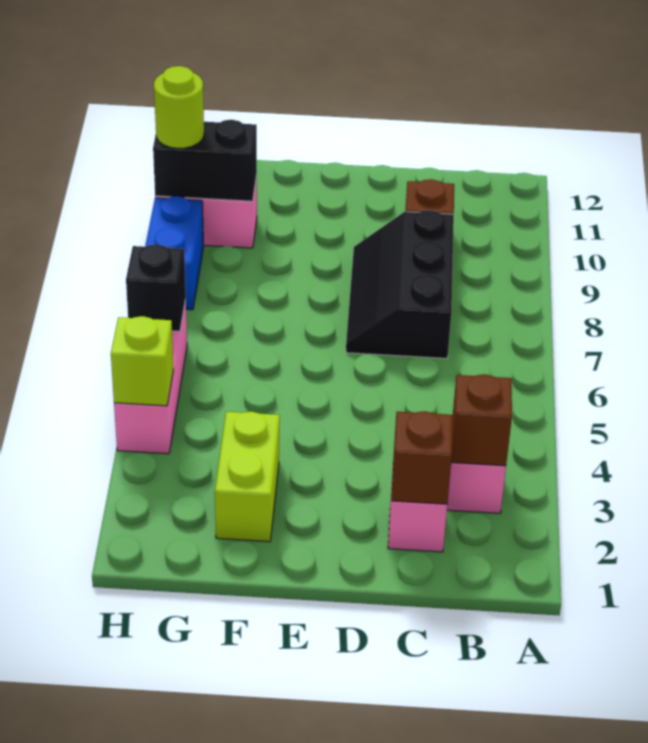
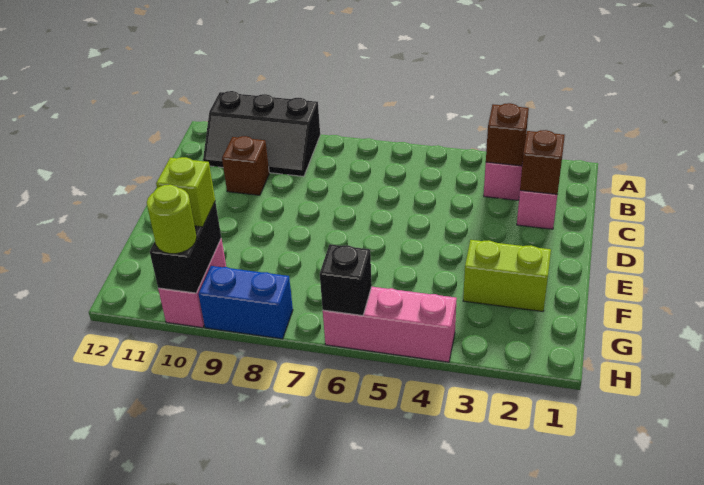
black 2x3 slope [346,210,454,359] -> black 2x3 slope moved to [203,91,320,177]
lime 1x1 brick [111,316,173,406] -> lime 1x1 brick moved to [156,157,215,227]

